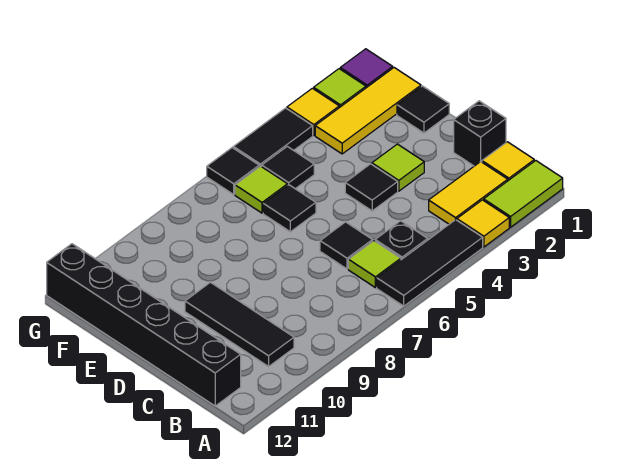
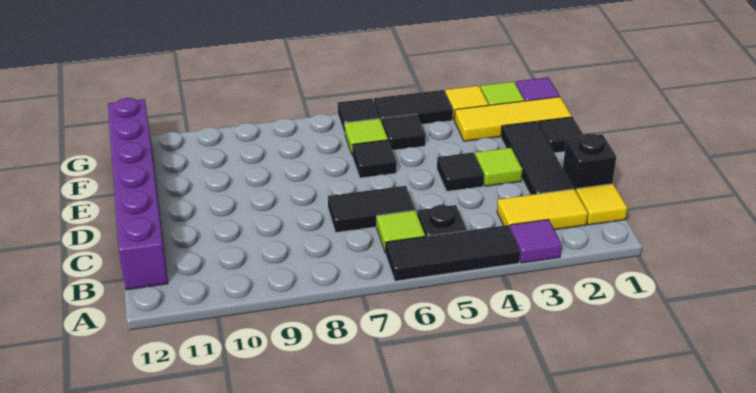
lime 1x2 tile [484,161,563,227] -> none
yellow 1x1 tile [457,200,509,247] -> purple 1x1 tile [510,219,562,263]
black 1x3 tile [185,282,294,366] -> black 1x3 tile moved to [501,122,574,195]
black 1x6 brick [47,244,241,406] -> purple 1x6 brick [108,98,168,290]
black 1x1 tile [320,222,373,269] -> black 1x2 tile [328,186,415,232]

